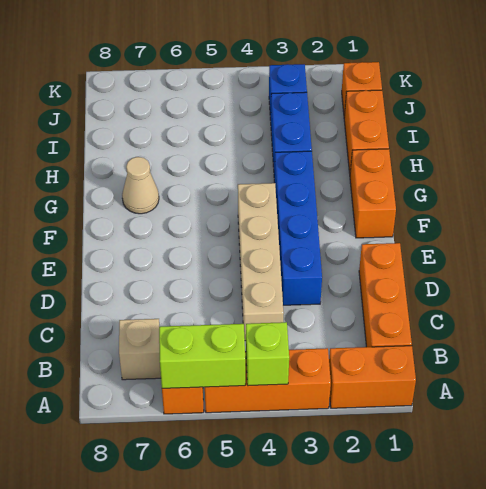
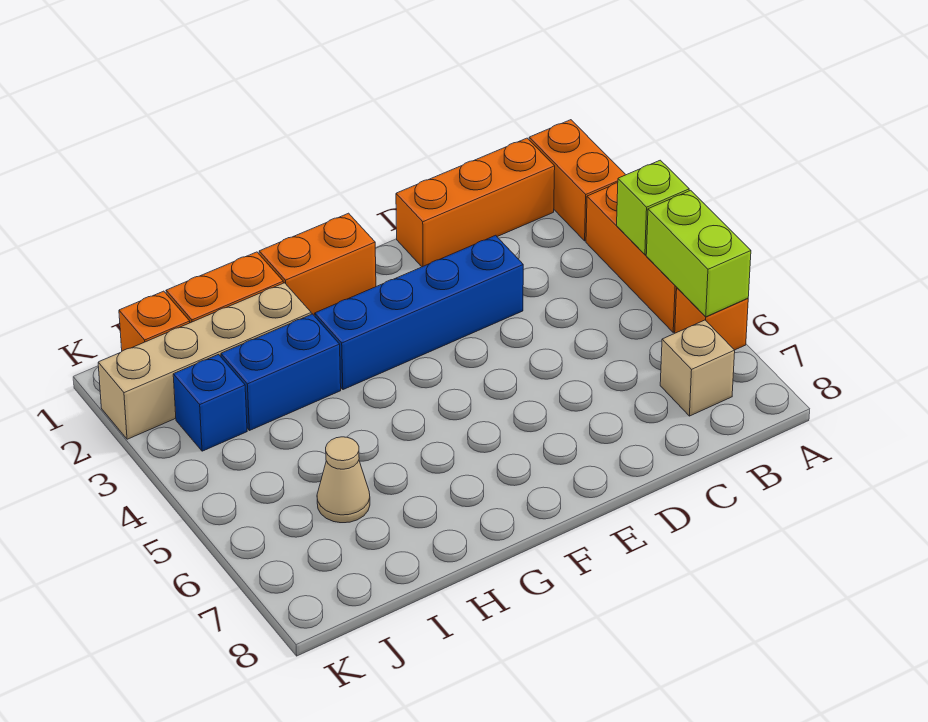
tan 1x4 brick [238,183,284,341] -> tan 1x4 brick moved to [98,283,311,439]
tan 1x1 cone [122,157,159,214] -> tan 1x1 cone moved to [317,437,370,523]

